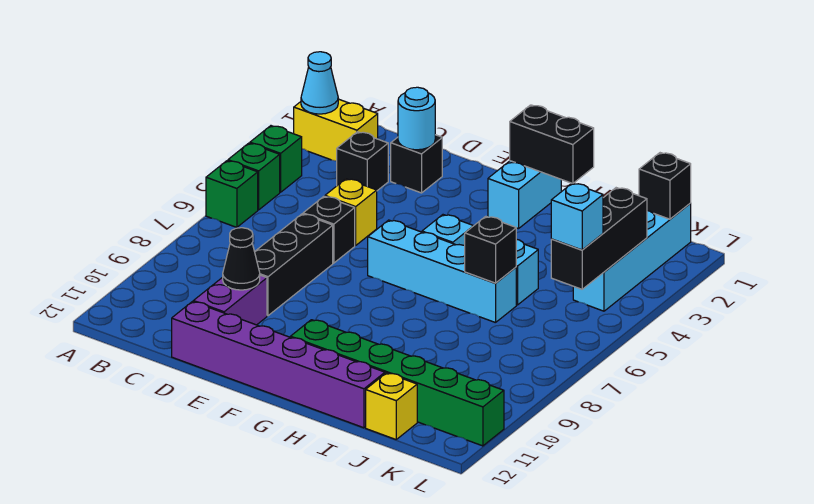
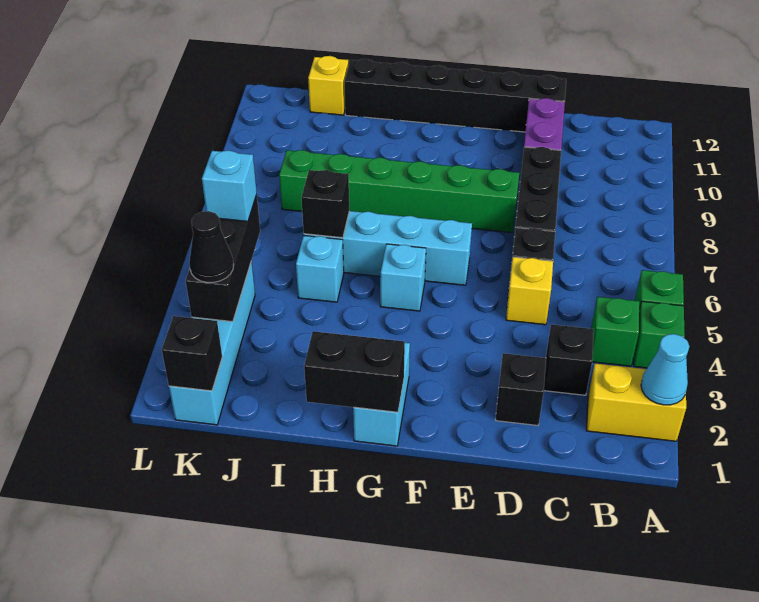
green 1x1 brick [206,161,258,227] -> green 1x1 brick moved to [591,297,639,366]
cyan 1x1 round brick [398,87,435,150] -> none
black 1x1 cone [223,228,260,290] -> black 1x1 cone moved to [189,211,234,282]
purple 1x6 brick [172,302,385,428] -> black 1x6 brick [345,59,566,132]
green 1x6 brick [290,320,504,446] -> green 1x6 brick moved to [279,150,519,233]

